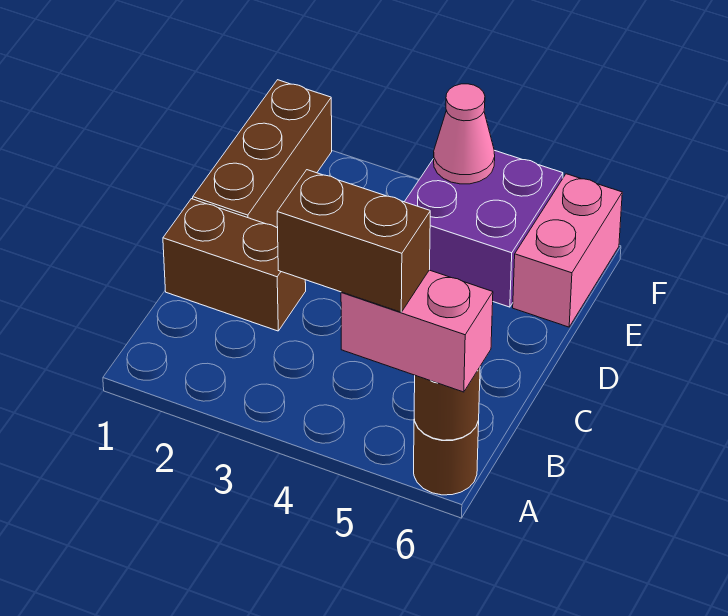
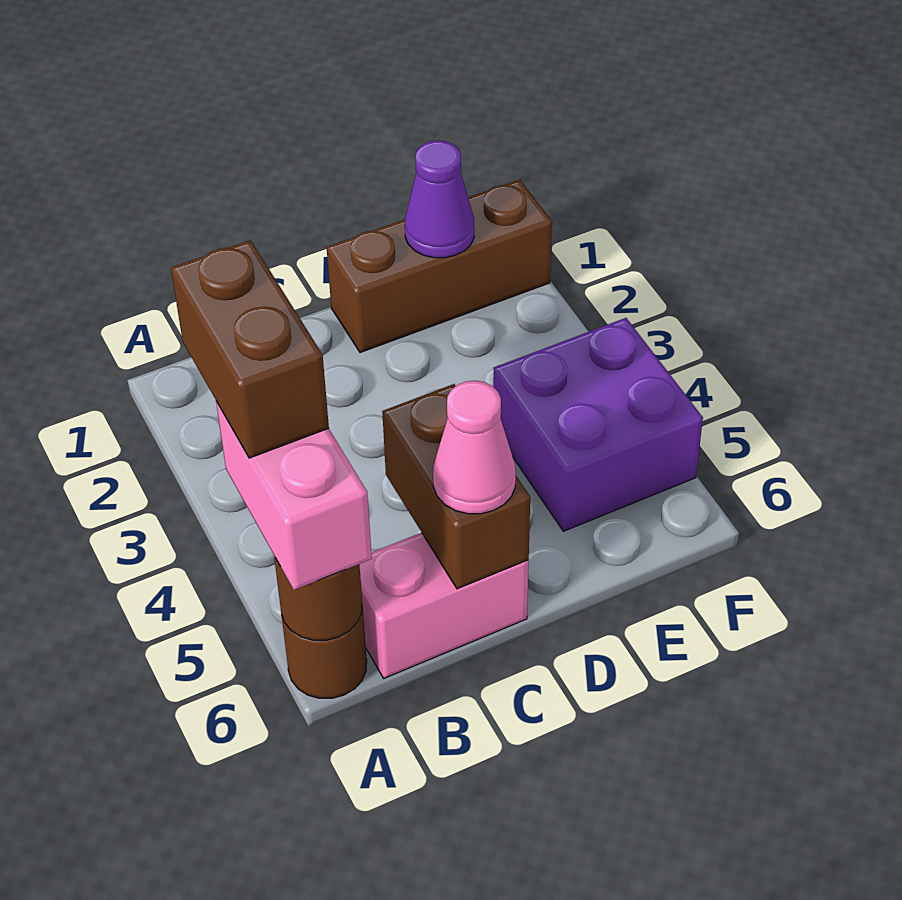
brown 1x2 brick [163,199,306,331] -> brown 1x2 brick moved to [382,384,530,589]
none -> purple 1x1 cone [405,140,474,258]
pink 1x2 brick [513,174,622,327] -> pink 1x2 brick moved to [359,533,529,678]
pink 1x1 cone [434,84,495,184] -> pink 1x1 cone moved to [433,381,516,514]

